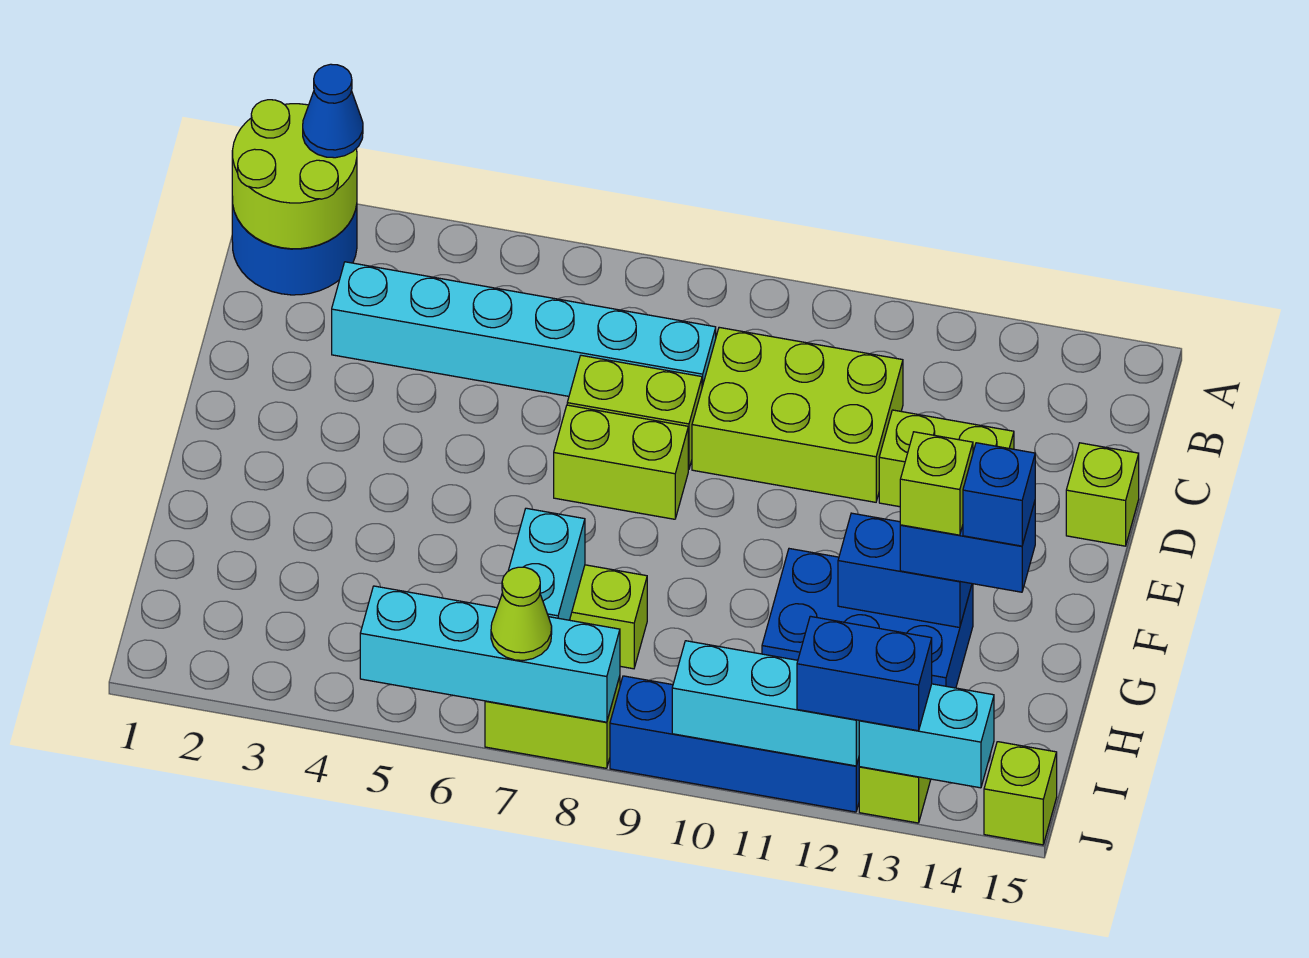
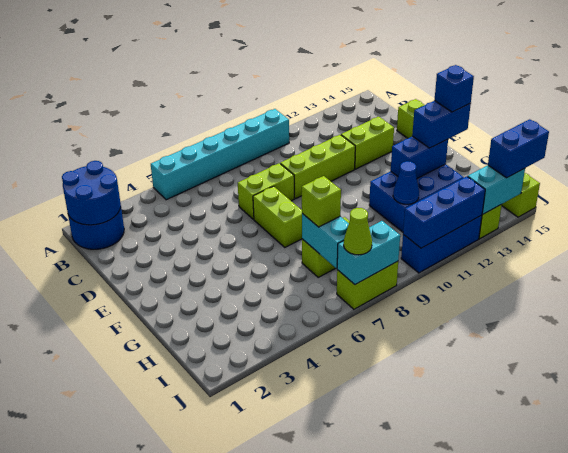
lime 2x2 round brick [232,100,357,249] -> blue 2x2 round brick [62,161,121,225]
blue 1x1 cone [303,64,363,158] -> blue 1x1 cone moved to [393,161,419,204]
cyan 1x6 brick [332,262,716,396] -> cyan 1x6 brick moved to [151,109,289,200]
lime 2x3 brick [692,327,903,502] -> lime 1x3 brick [280,135,355,199]
lime 1x2 brick [554,405,688,519] -> lime 1x2 brick turned to [253,186,302,247]
lime 1x1 brick [900,432,973,535] -> lime 1x1 brick moved to [302,176,341,227]
cyan 1x4 brick [360,586,620,722] -> cyan 1x2 brick [337,221,400,284]
blue 1x4 brick [610,676,859,812] -> blue 1x3 brick [401,215,482,273]
cyan 1x3 brick [672,641,859,766] -> blue 1x3 brick [403,176,485,248]
blue 1x2 brick [797,616,932,731] -> blue 1x2 brick moved to [488,119,549,178]

